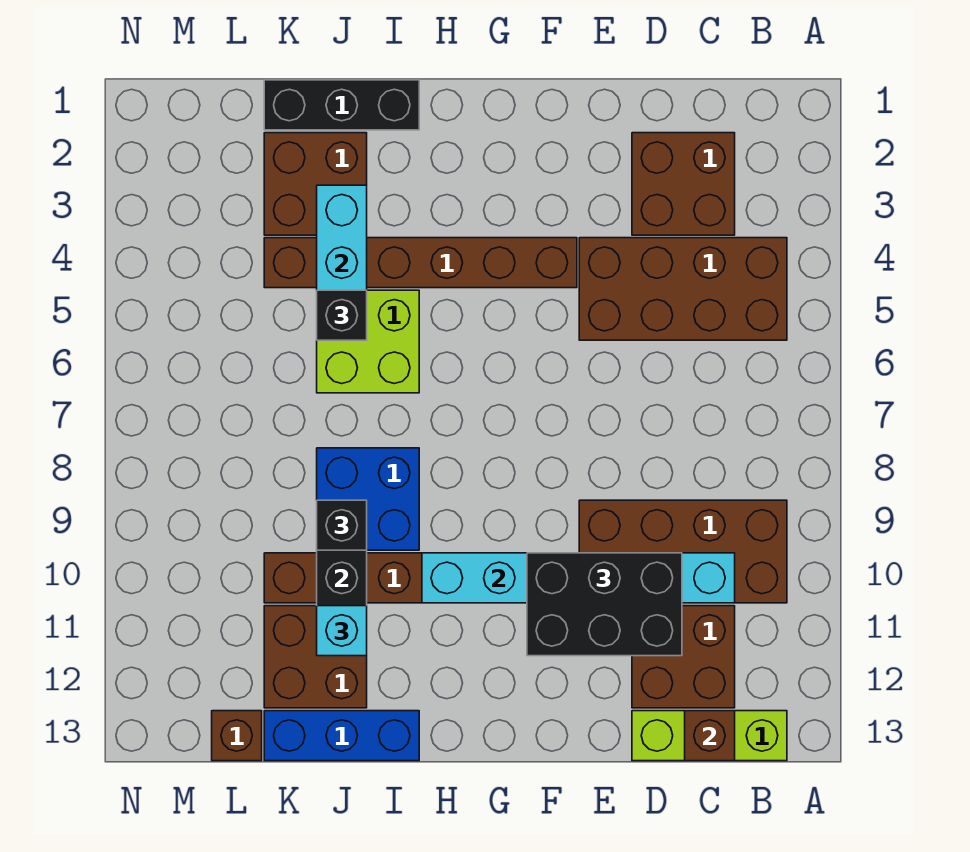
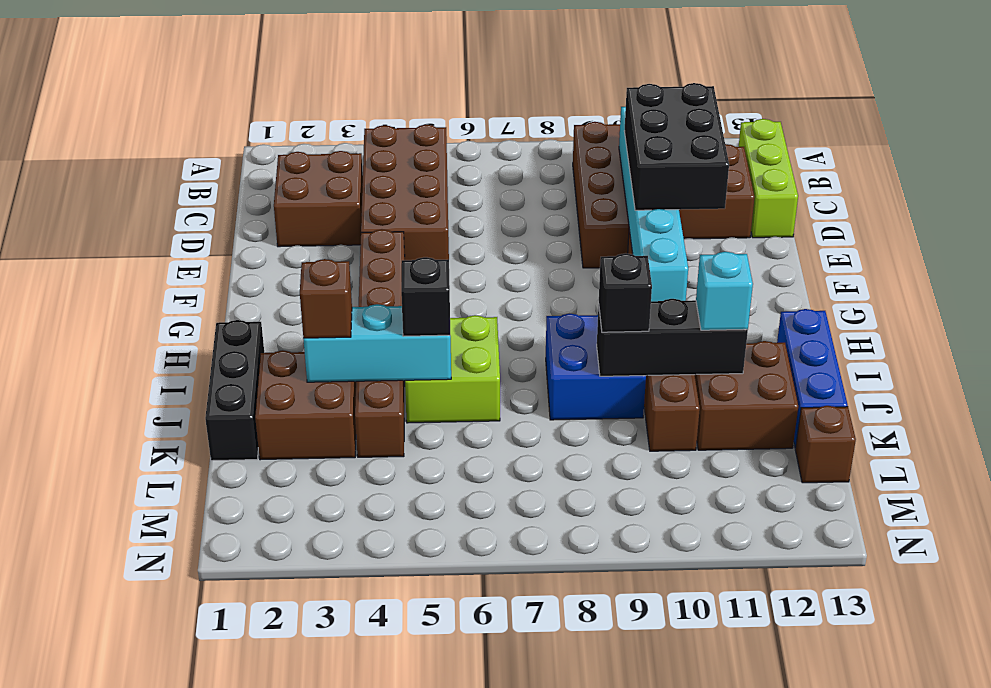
brown 1x1 brick [685,711,735,761] -> brown 1x1 brick moved to [300,259,352,338]

